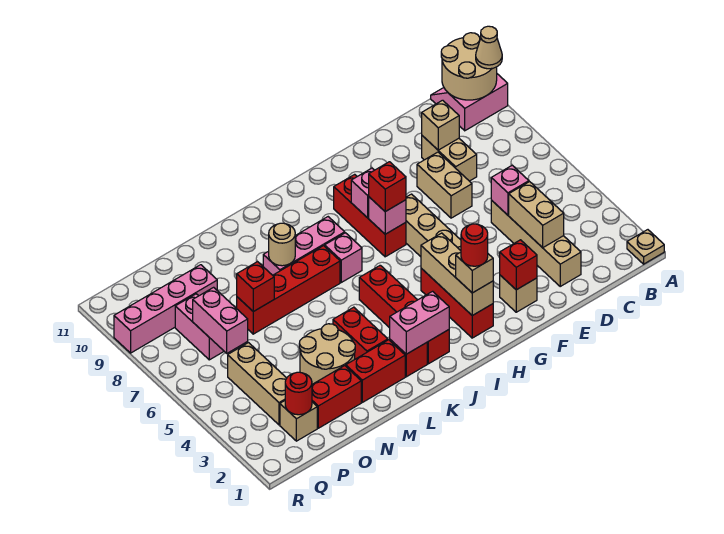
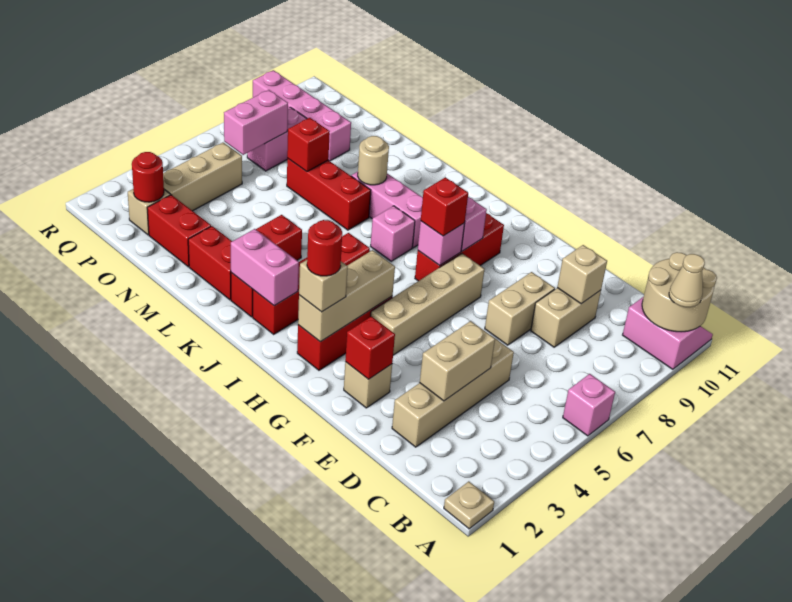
pink 1x1 brick [491,165,529,215] -> pink 1x1 brick moved to [563,374,615,436]
red 1x4 brick [237,246,340,334] -> red 1x3 brick [287,158,371,230]
tan 2x2 round brick [299,324,355,384] -> none

